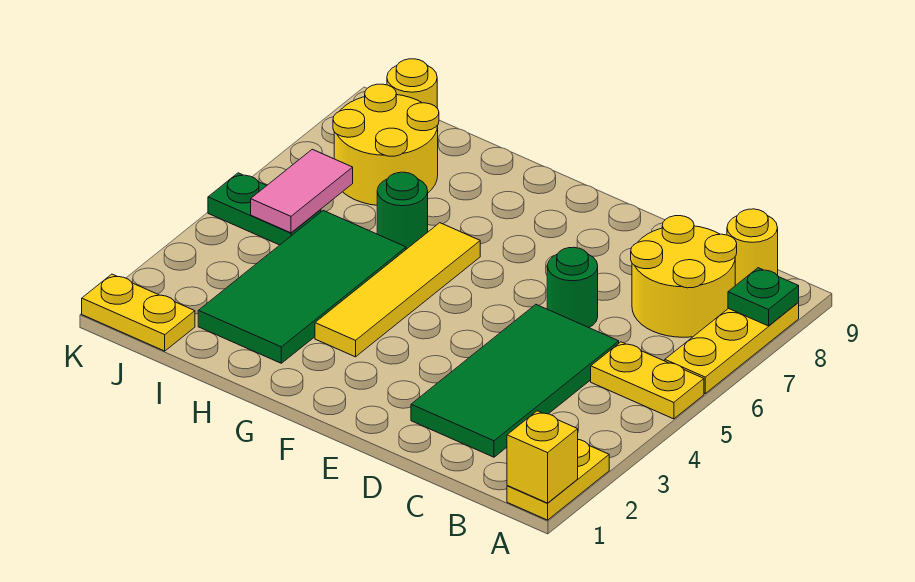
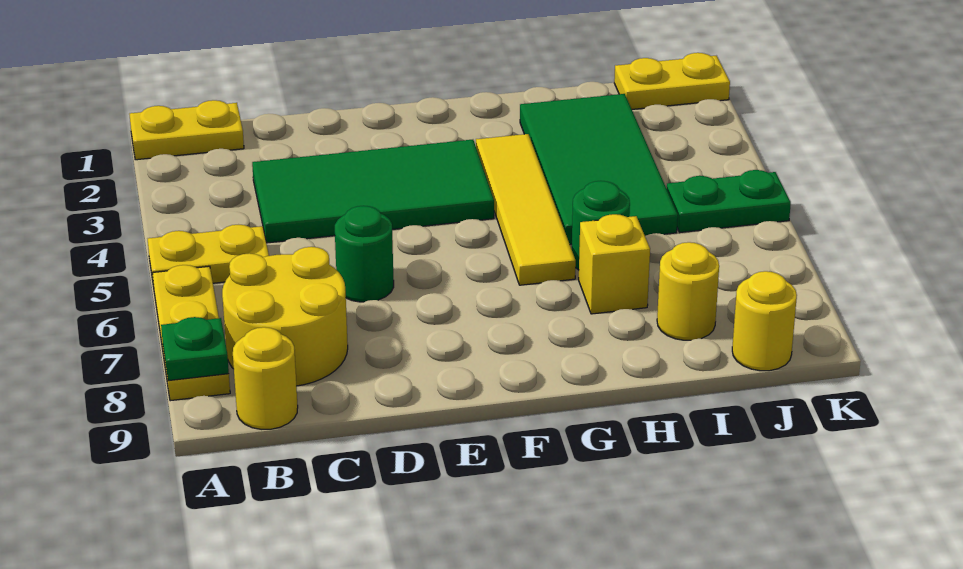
yellow 1x2 plate [507,440,609,520] -> yellow 1x2 plate turned to [129,100,244,160]
yellow 1x1 brick [507,411,578,503] -> yellow 1x1 brick moved to [579,214,650,314]
green 2x4 tile [411,304,619,457] -> green 2x4 tile turned to [252,140,494,243]
yellow 2x2 round brick [333,84,439,205] -> yellow 1x1 round brick [657,242,719,340]
pink 1x2 tile [251,149,353,233] -> none

